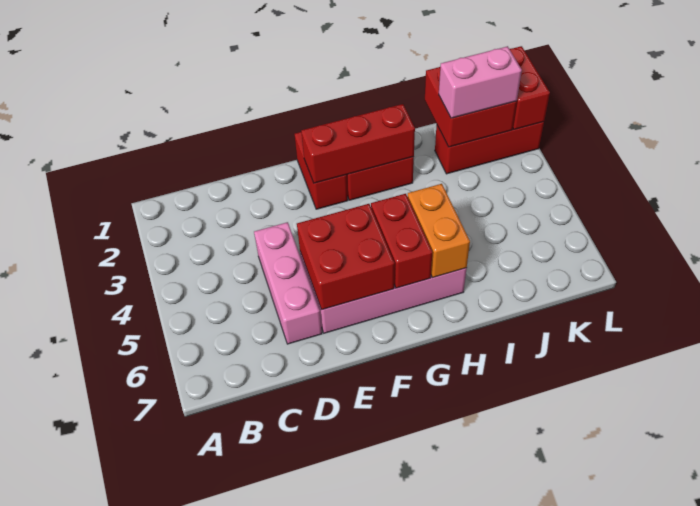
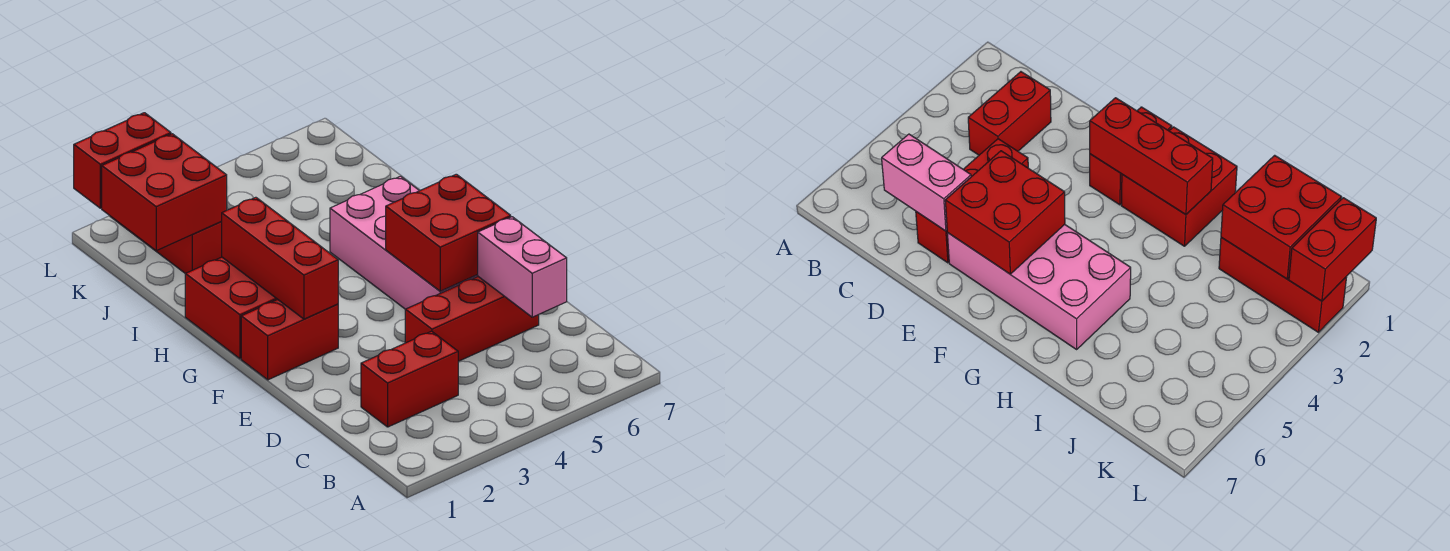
pink 1x3 brick [254,222,322,344] -> red 1x3 brick [405,277,539,361]
red 1x2 brick [371,194,432,288] -> red 1x2 brick moved to [361,331,458,427]
orange 1x2 brick [407,184,470,278] -> none
pink 1x2 brick [439,46,522,118] -> pink 1x2 brick moved to [478,217,567,317]

